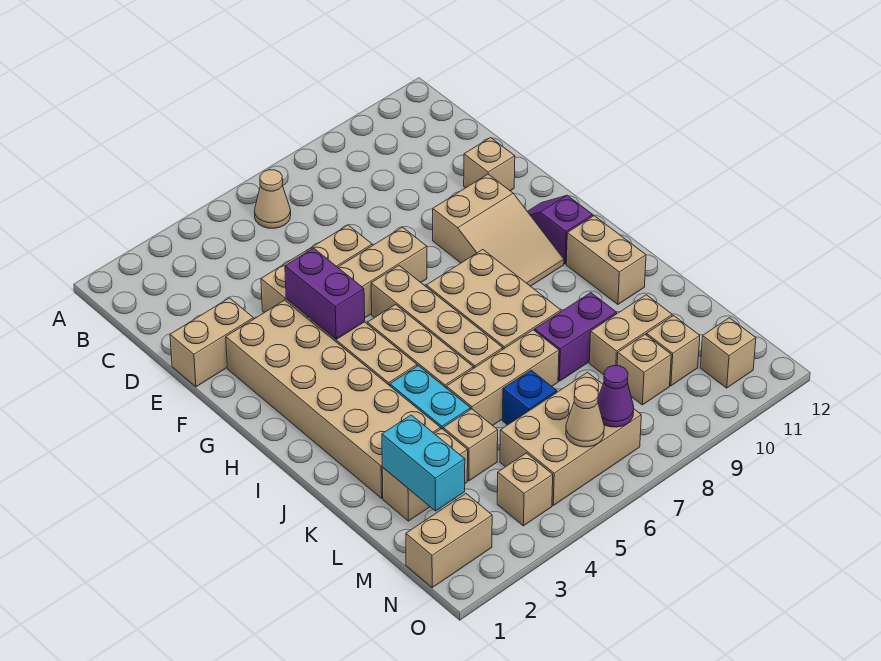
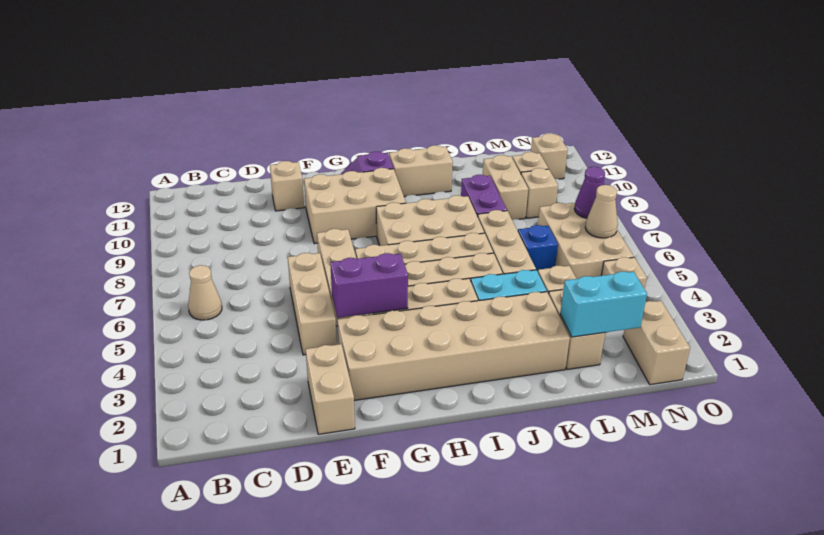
tan 2x3 slope [433,174,564,286] -> tan 2x3 brick [304,168,406,244]

